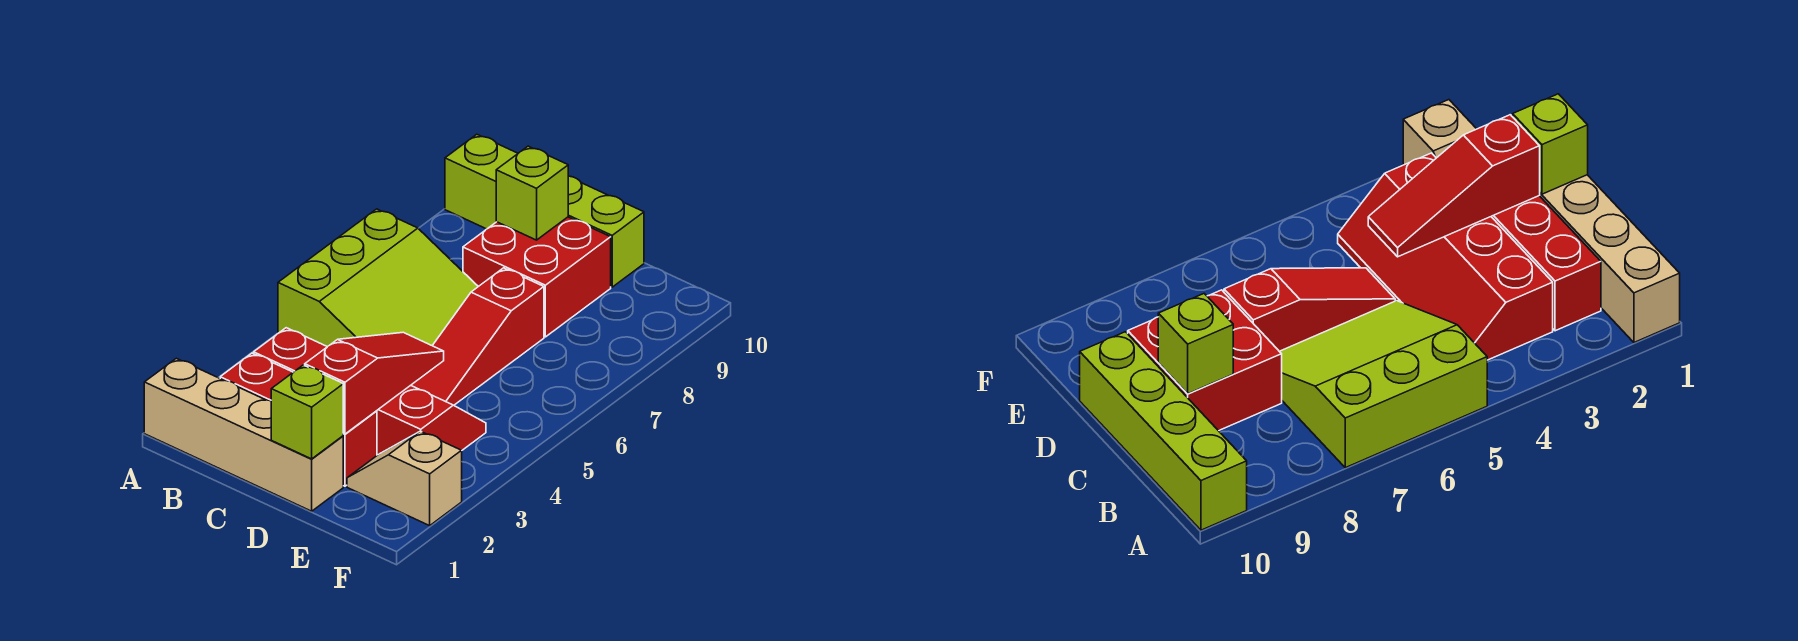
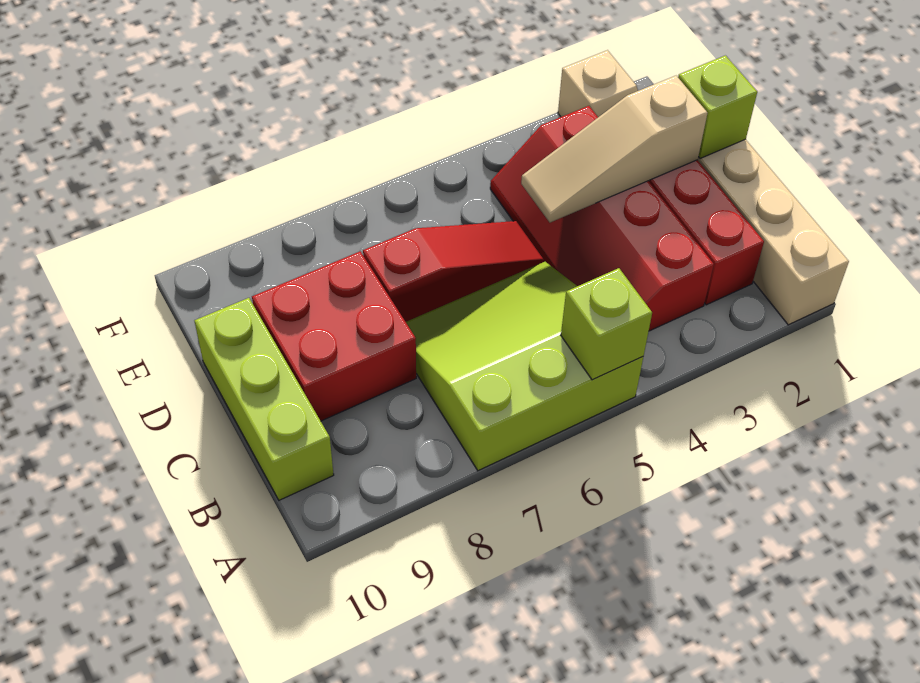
lime 1x4 brick [445,134,644,287] -> lime 1x3 brick [194,298,334,500]
lime 1x1 brick [496,146,568,240] -> lime 1x1 brick moved to [561,268,652,380]
red 1x3 slope [305,332,444,434] -> tan 1x3 slope [521,76,707,222]

